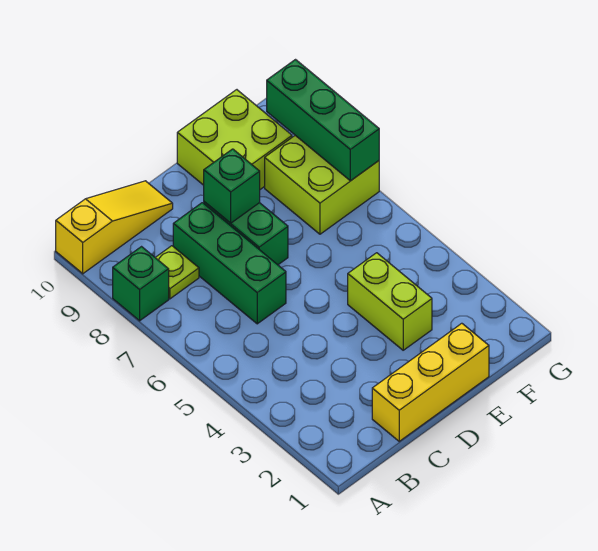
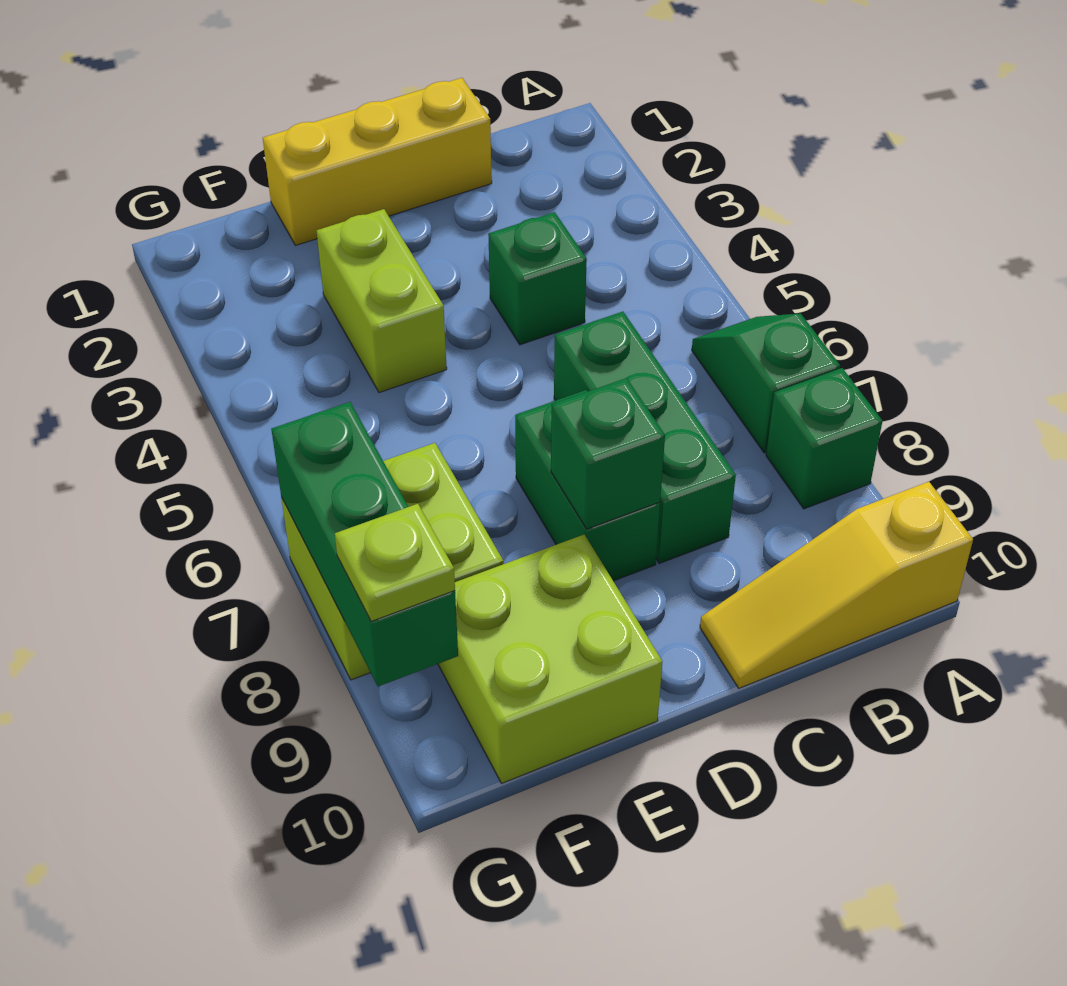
none -> green 1x2 slope [692,313,840,453]
lime 1x1 plate [155,246,199,299] -> lime 1x1 plate moved to [335,504,455,621]
none -> green 1x1 brick [488,212,587,345]

